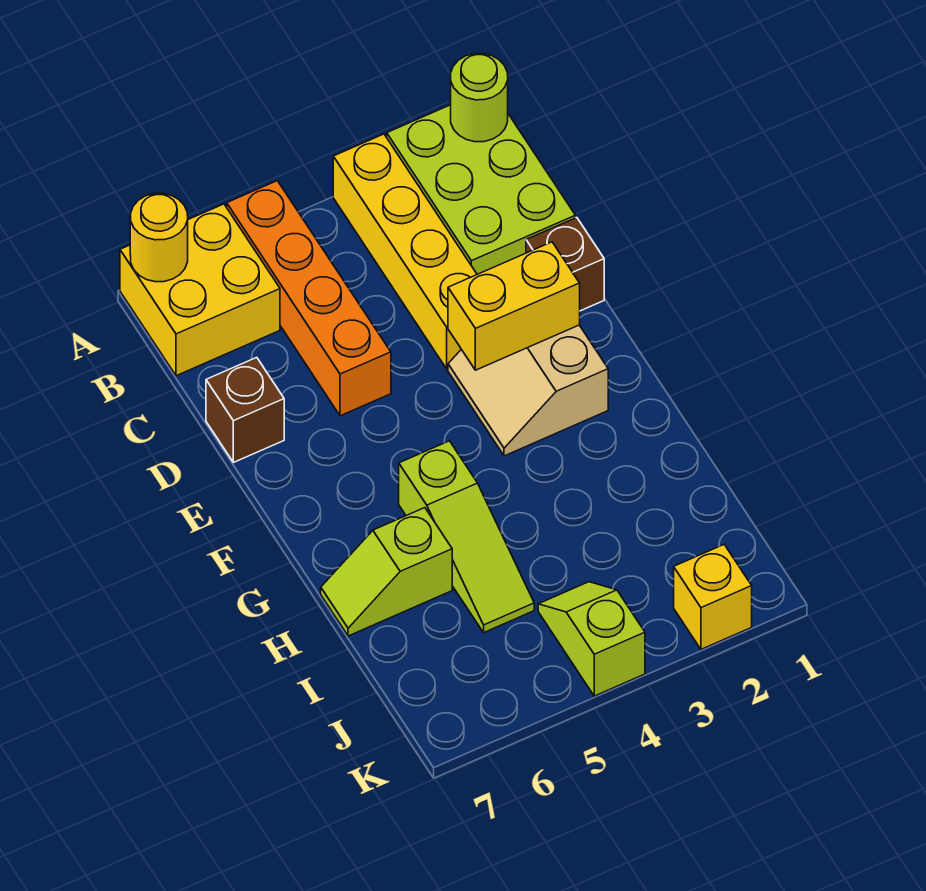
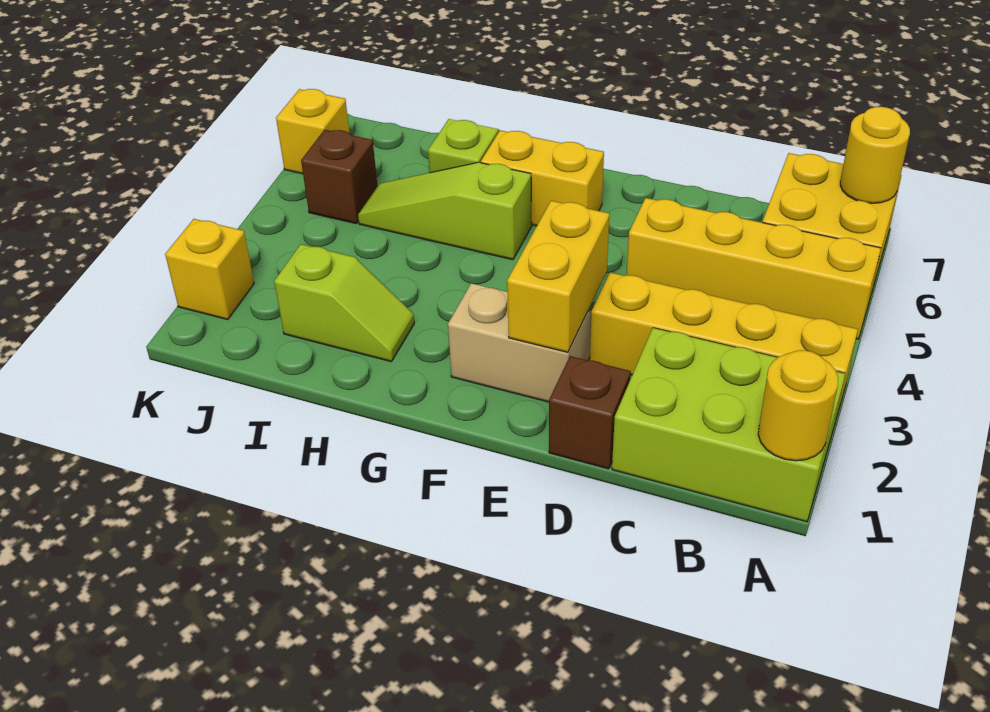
lime 1x1 round brick [451,53,508,142] -> yellow 1x1 round brick [758,350,838,461]
orange 1x4 brick [227,181,391,416] -> yellow 1x4 brick [627,198,881,339]
brown 1x1 brick [206,357,284,462] -> brown 1x1 brick moved to [301,130,377,224]
none -> yellow 1x2 brick [481,130,604,226]
lime 1x2 slope [538,582,645,696] -> lime 1x2 slope moved to [274,244,414,362]
none -> yellow 1x1 brick [276,89,349,174]

